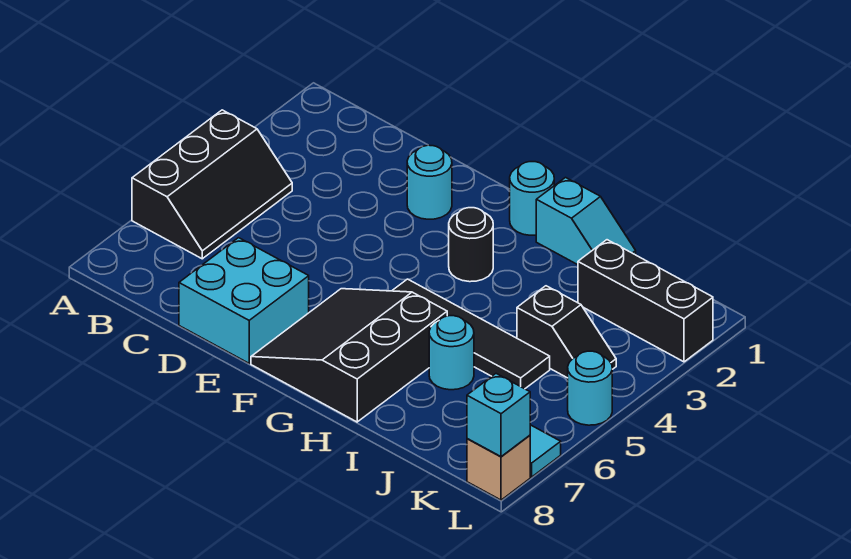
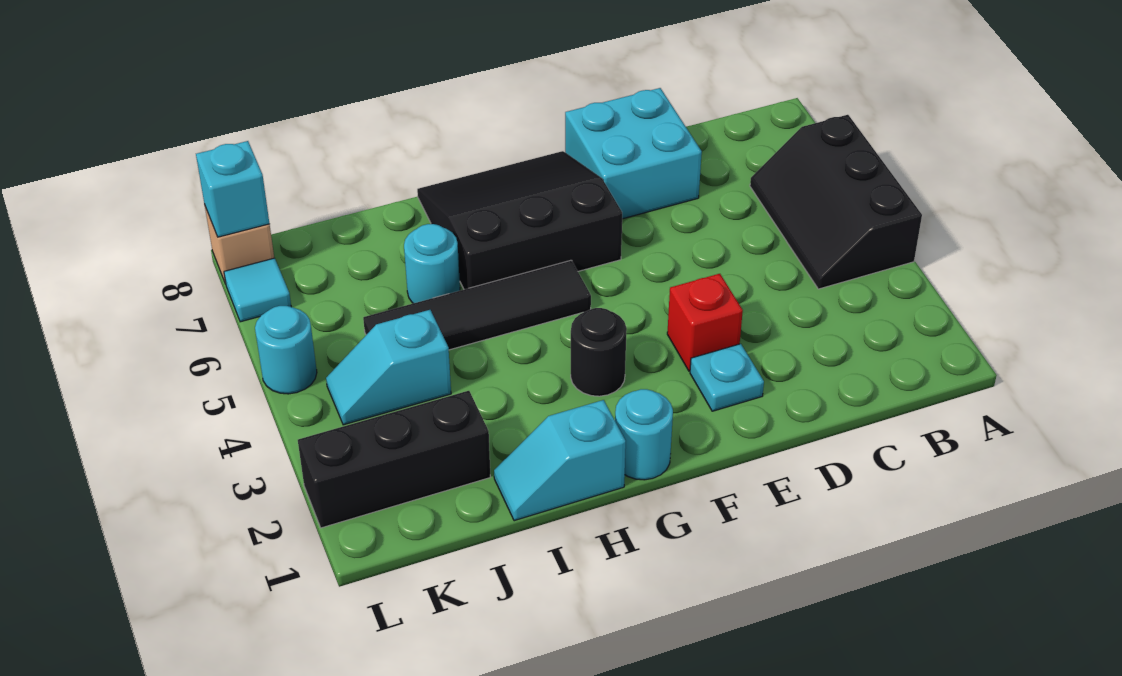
cyan 1x1 round brick [407,145,452,219] -> cyan 1x1 plate [690,344,764,411]
none -> red 1x1 brick [667,274,743,371]
black 3x3 slope [251,289,447,422] -> black 3x3 slope turned to [417,151,622,289]
black 1x2 slope [517,286,616,378] -> cyan 1x2 slope [326,310,451,425]

